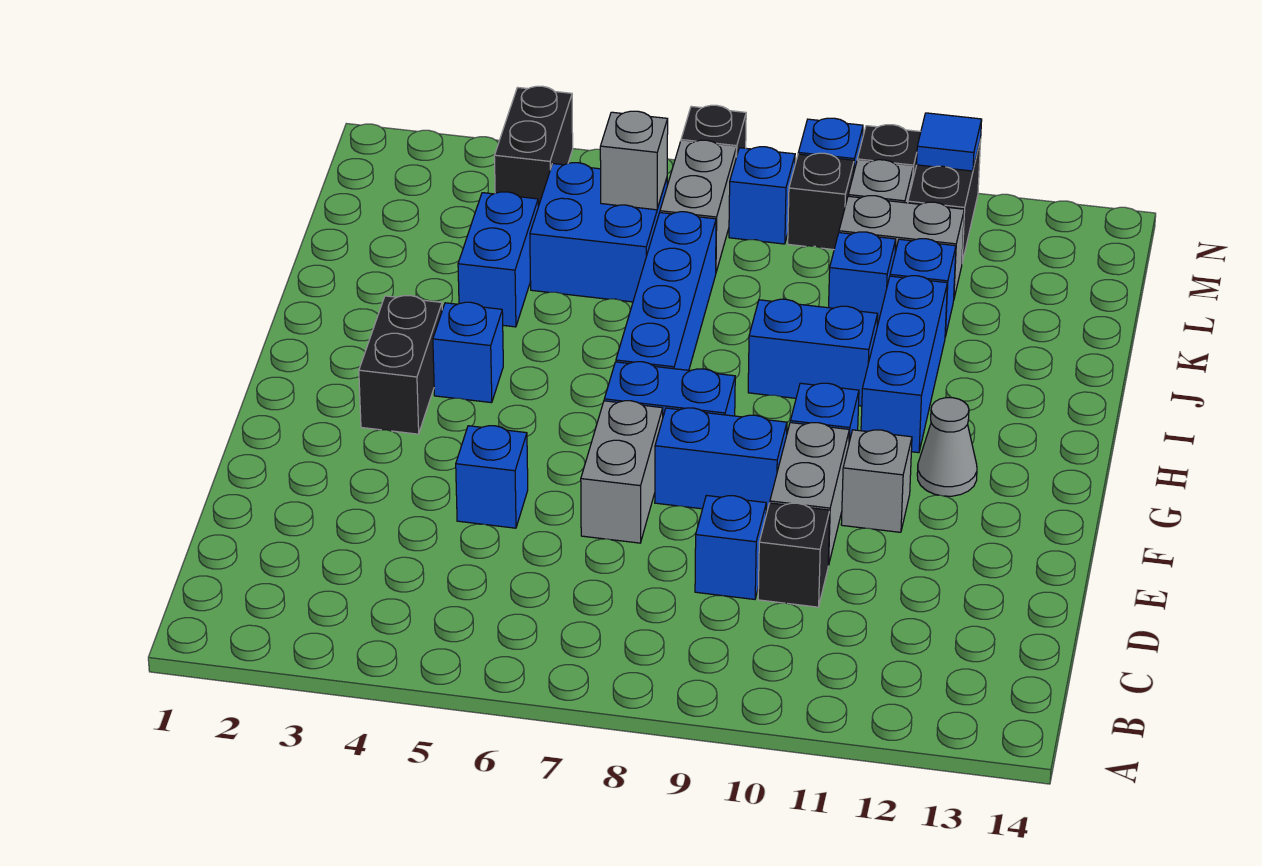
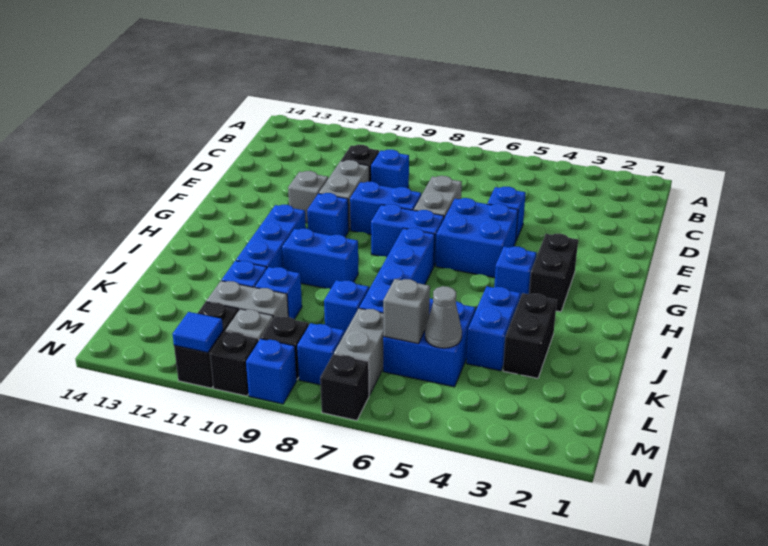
none -> blue 2x2 brick [436,198,518,278]
grey 1x1 cone [917,398,977,496] -> grey 1x1 cone moved to [425,286,462,348]
none -> blue 1x1 brick [324,280,369,332]
black 1x2 brick [494,86,573,206] -> black 1x2 brick moved to [503,293,557,378]

